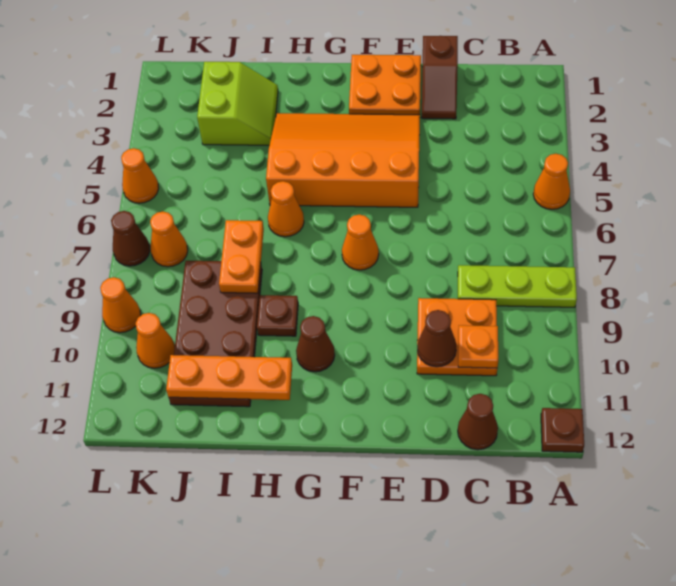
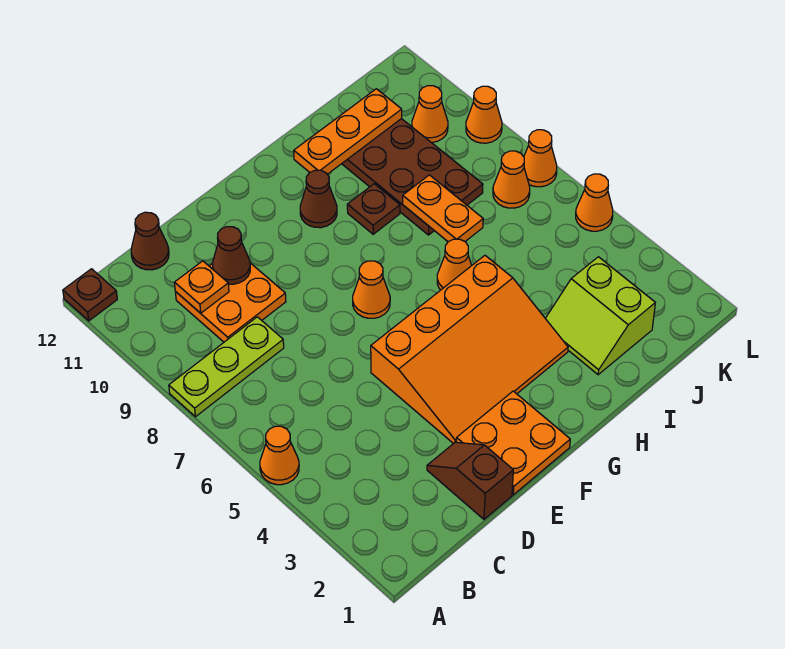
brown 1x1 cone [111,211,150,266] -> orange 1x1 cone [524,130,557,187]

